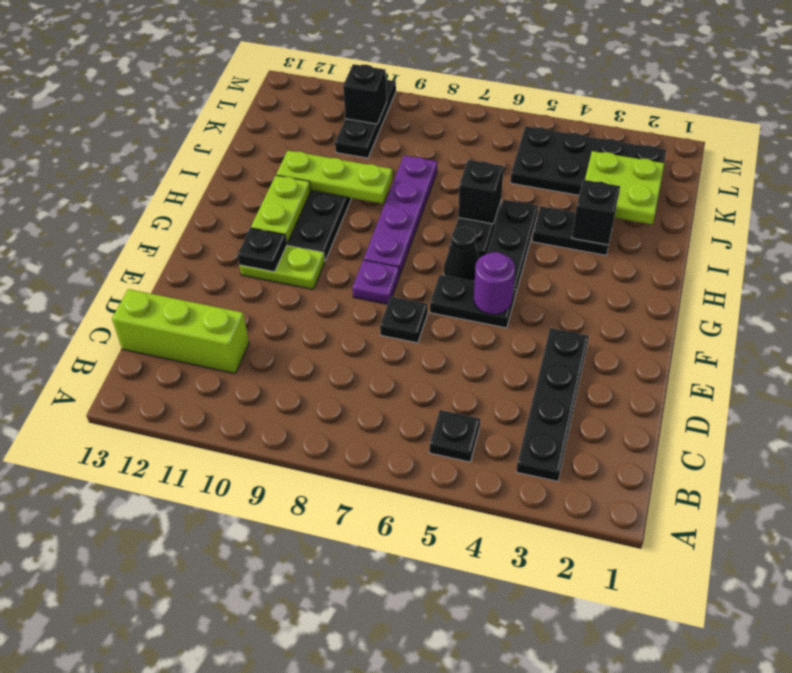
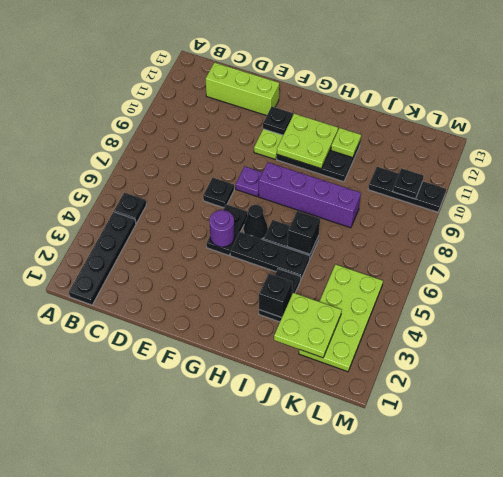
black 1x4 plate [516,328,589,481] -> black 1x4 plate turned to [69,212,136,305]
lime 1x3 brick [112,289,249,373] -> lime 1x3 brick turned to [206,62,279,116]
purple 1x4 plate [364,156,437,276] -> purple 1x4 brick [259,162,361,228]
lime 1x2 plate [251,175,311,243] -> lime 2x2 plate [277,114,338,169]
lime 1x3 plate [276,150,392,204] -> lime 1x1 plate [331,128,361,158]
black 2x4 plate [510,126,666,195] -> lime 2x4 plate [299,264,383,372]
black 1x1 brick [343,64,387,124] -> black 1x1 plate [393,168,424,199]

